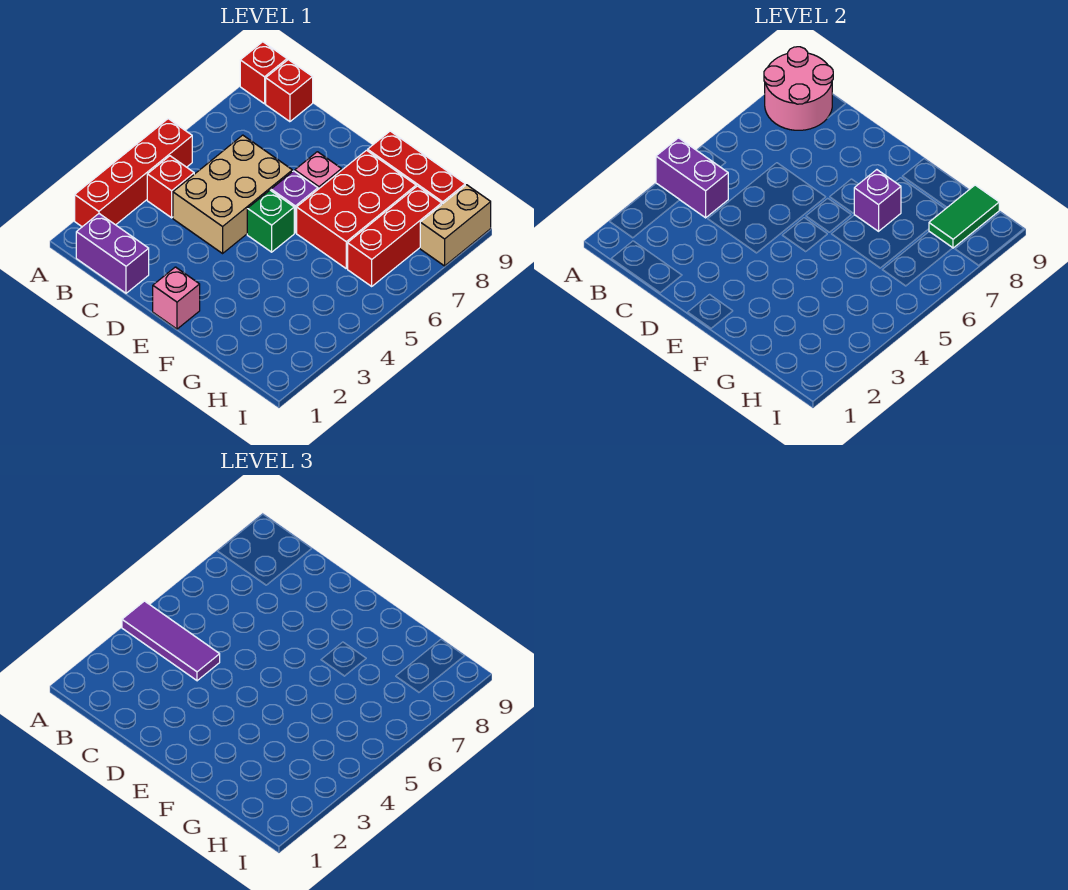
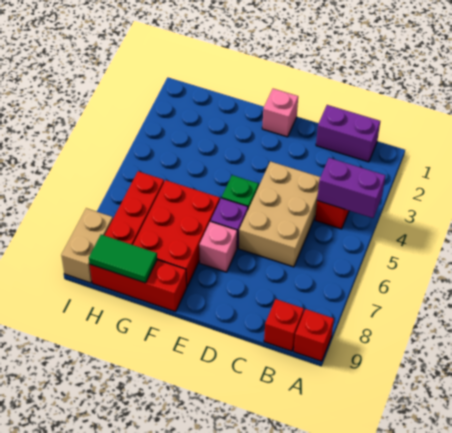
red 1x4 brick [75,119,192,227] -> none
purple 1x3 tile [122,601,220,681] -> none
pink 2x2 round brick [764,47,833,130] -> none
purple 1x1 brick [854,170,901,231] -> none
green 1x2 tile [929,185,999,248] -> green 1x2 tile turned to [89,235,157,283]

